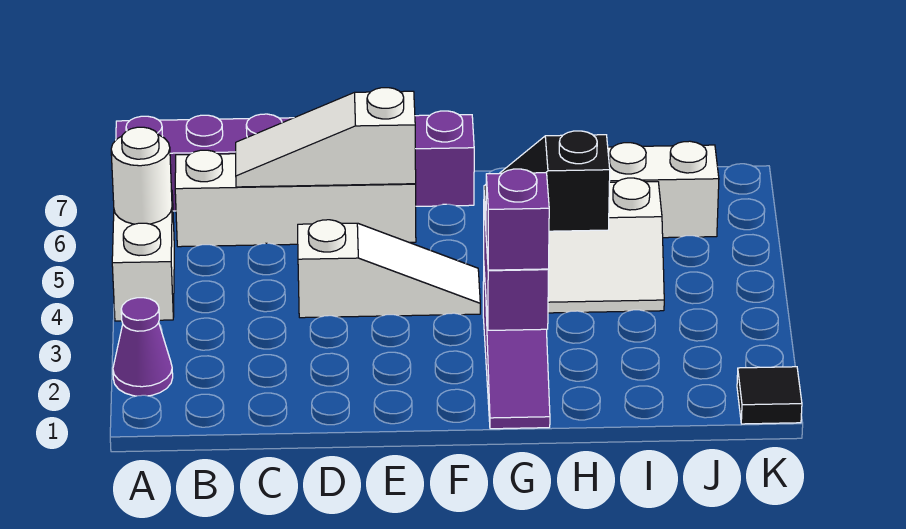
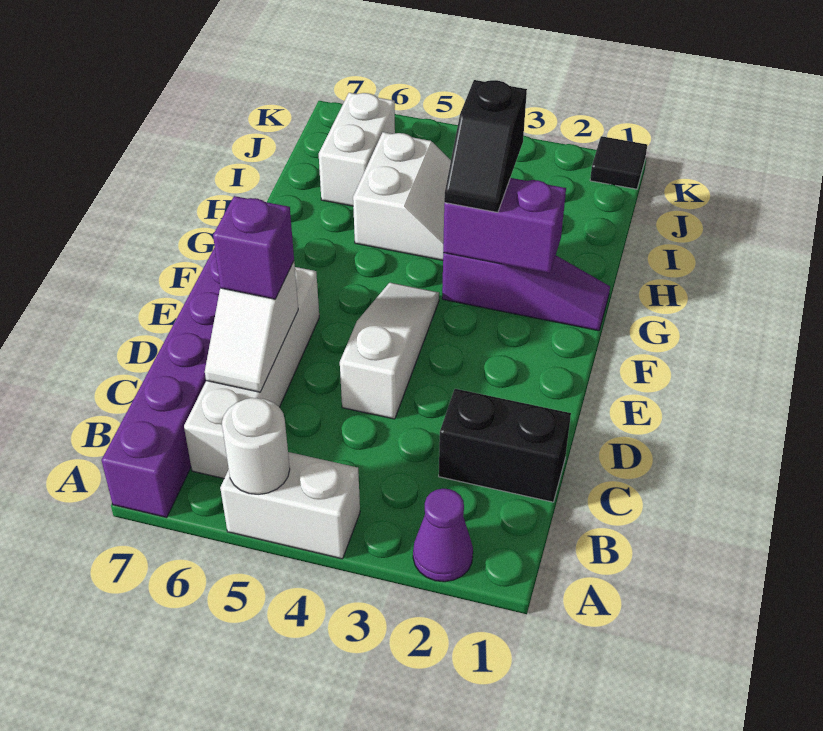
none -> black 1x2 brick [439,389,571,502]
white 1x3 slope [236,88,416,187] -> white 1x2 slope [205,262,298,392]
purple 1x1 brick [486,169,549,270] -> purple 1x1 brick moved to [213,196,294,299]

